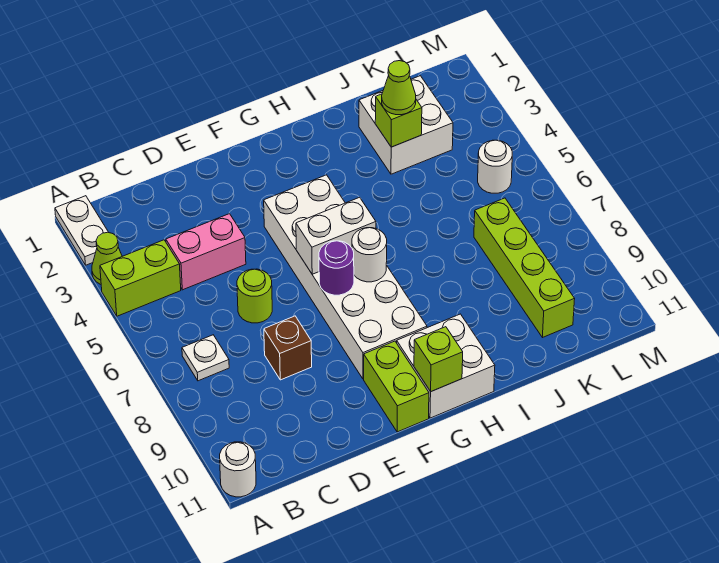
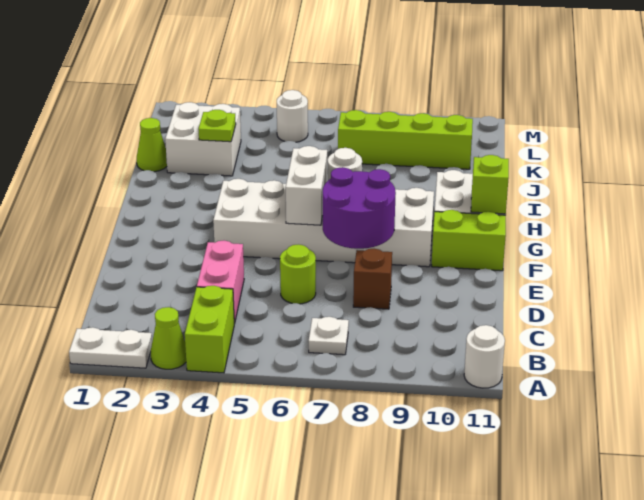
purple 1x1 round brick [319,241,354,295] -> purple 2x2 round brick [323,167,396,249]
lime 1x1 brick [375,94,422,147] -> lime 1x1 plate [198,110,236,142]
lime 1x1 cone [382,61,416,115] -> lime 1x1 cone moved to [137,118,167,172]

